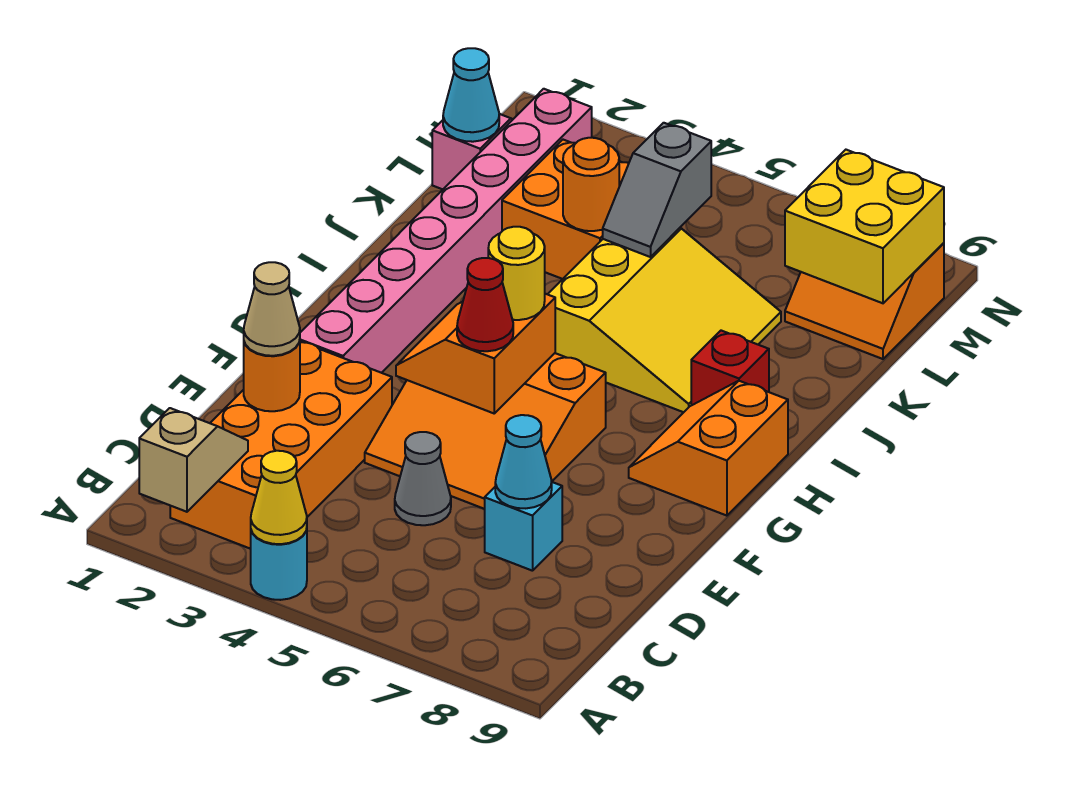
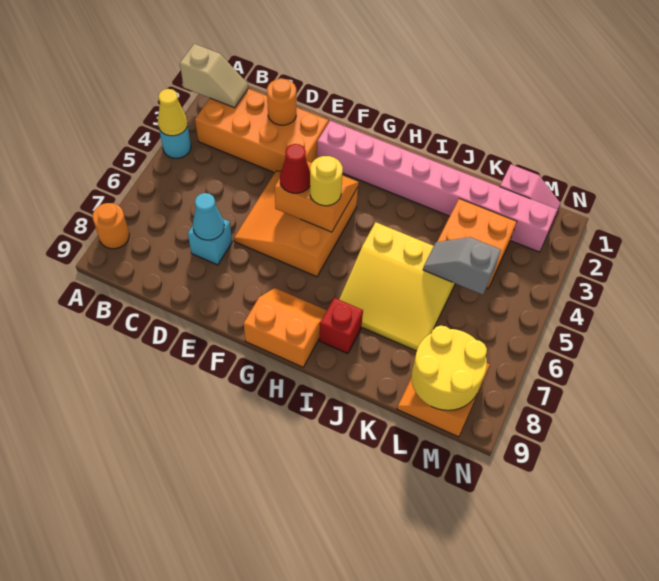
tan 1x1 cone [244,262,300,356] -> none
grey 1x1 cone [395,432,451,525] -> none
orange 1x1 round brick [563,138,619,231] -> orange 1x1 round brick moved to [93,203,129,249]
cyan 1x1 cone [443,48,499,142] -> none
yellow 2x2 brick [785,150,944,303] -> yellow 2x2 round brick [411,326,487,410]

